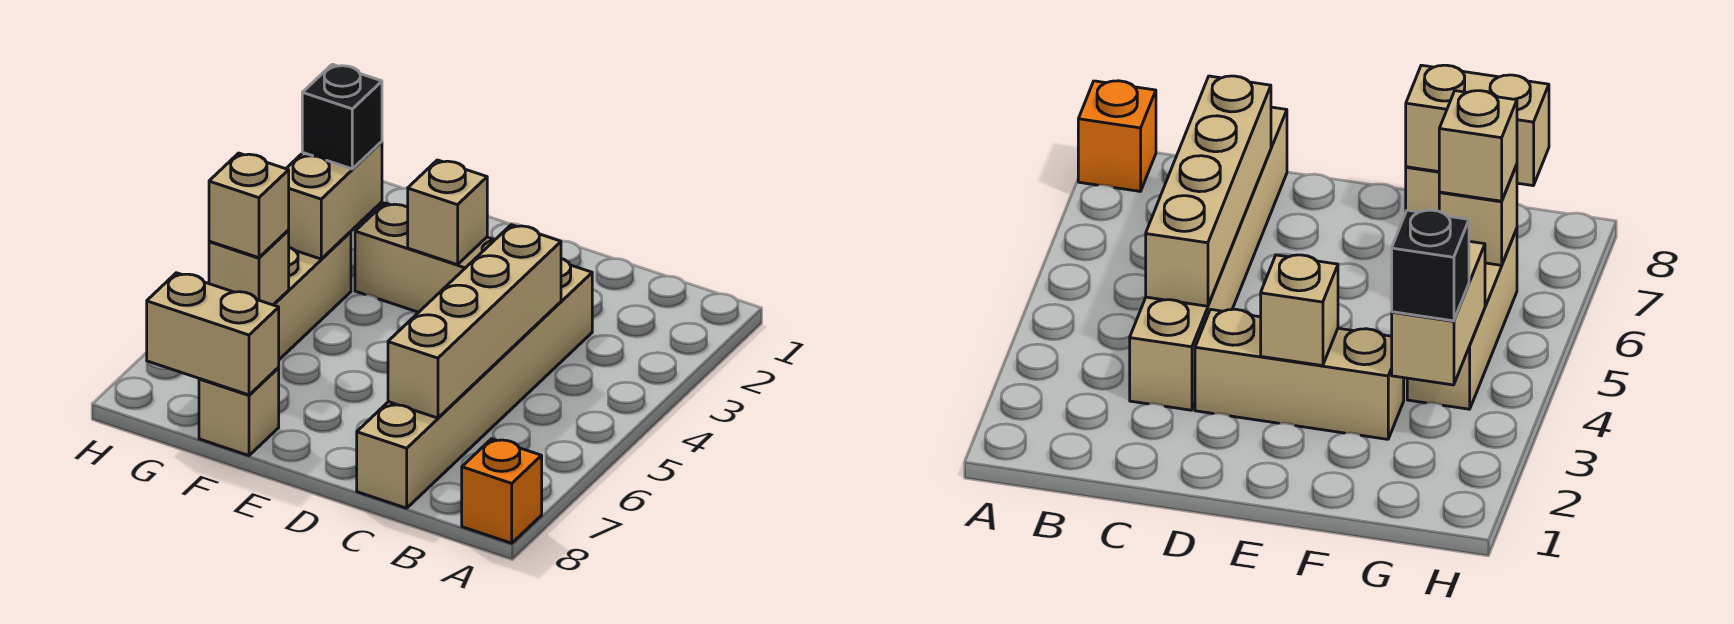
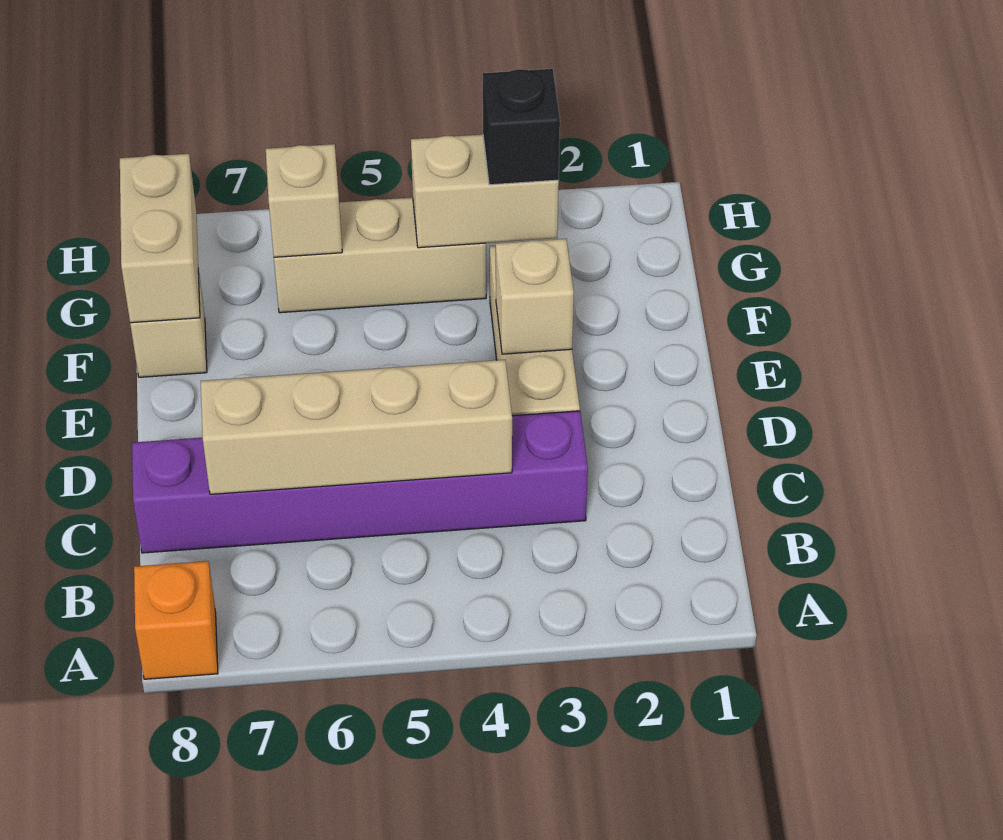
tan 1x6 brick [357,259,592,508] -> purple 1x6 brick [132,411,588,553]
tan 1x1 brick [209,153,289,258] -> none

